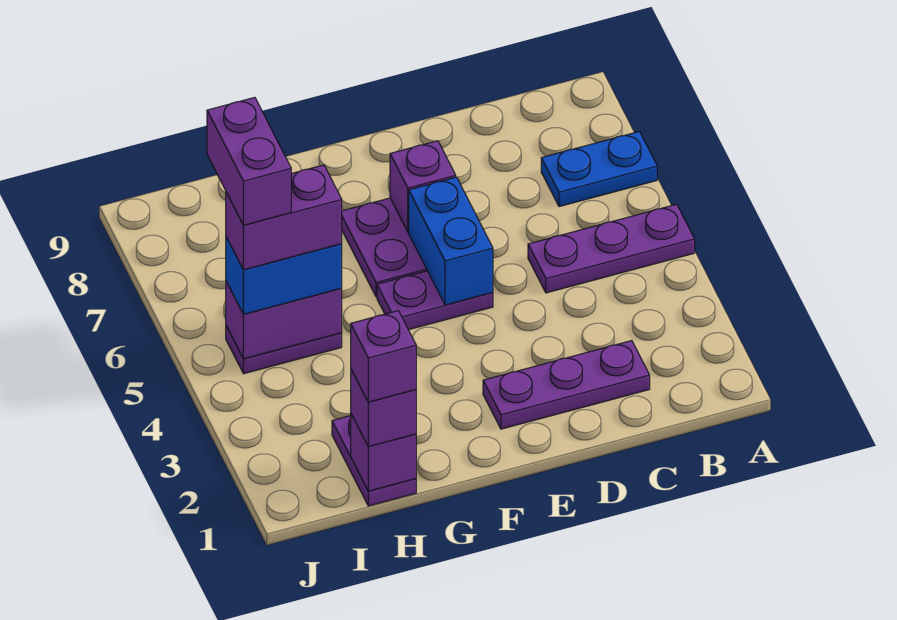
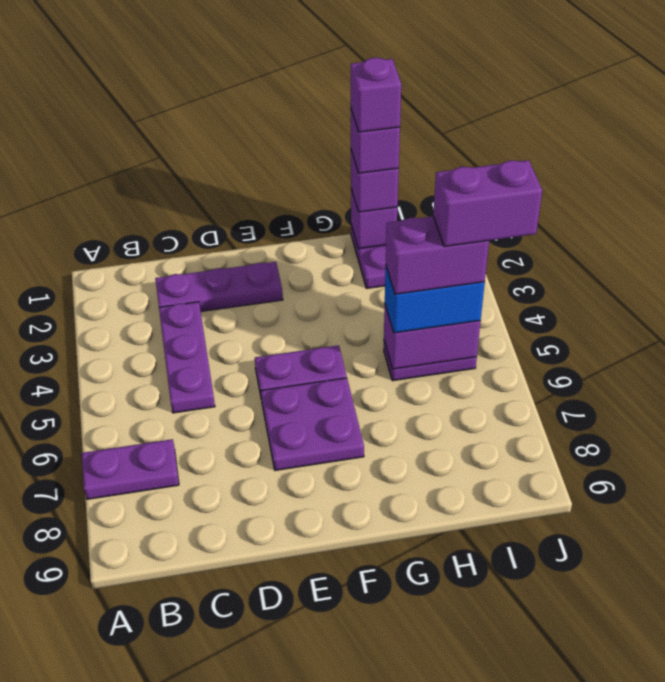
purple 1x3 plate [528,204,695,293] -> purple 1x3 plate turned to [159,302,215,413]
blue 1x2 plate [541,131,657,207] -> purple 1x2 plate [82,439,179,499]
blue 1x2 brick [409,177,493,305] -> none
purple 1x1 brick [390,141,456,232] -> purple 1x1 brick moved to [351,58,401,132]
purple 1x2 brick [207,97,291,225] -> purple 1x2 brick turned to [433,160,542,247]

